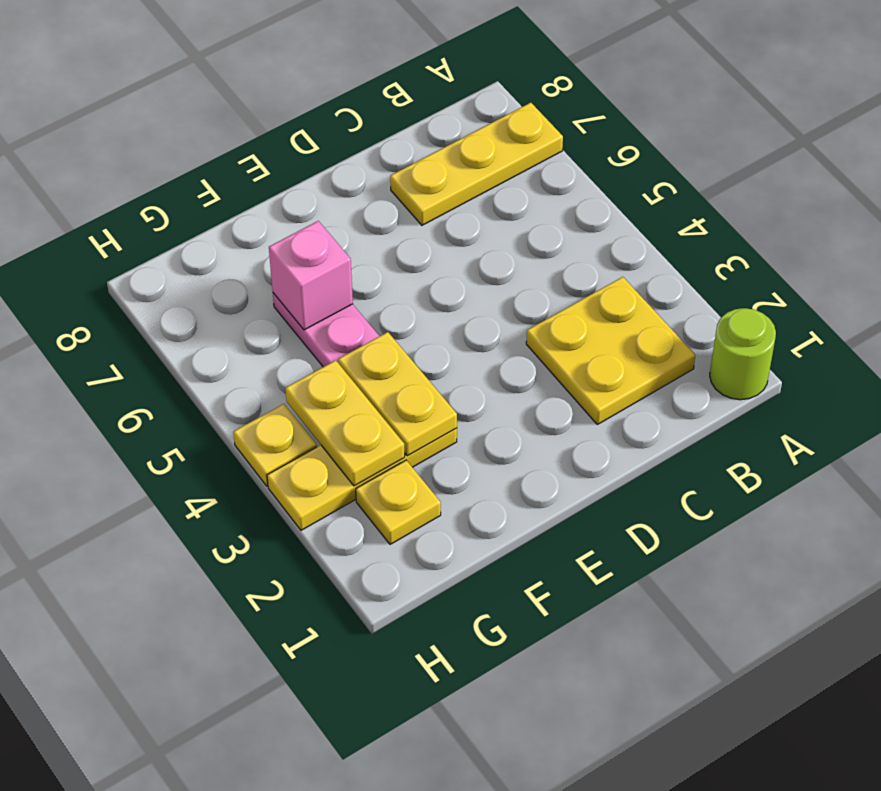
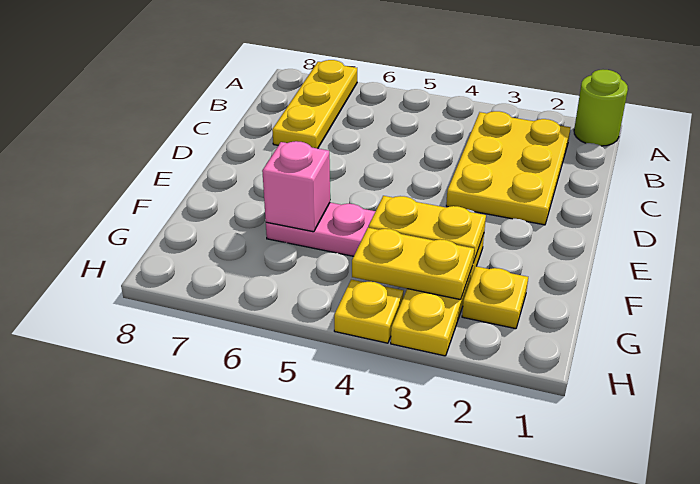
yellow 2x2 plate [526,277,695,424] -> yellow 2x3 plate [446,111,571,225]

